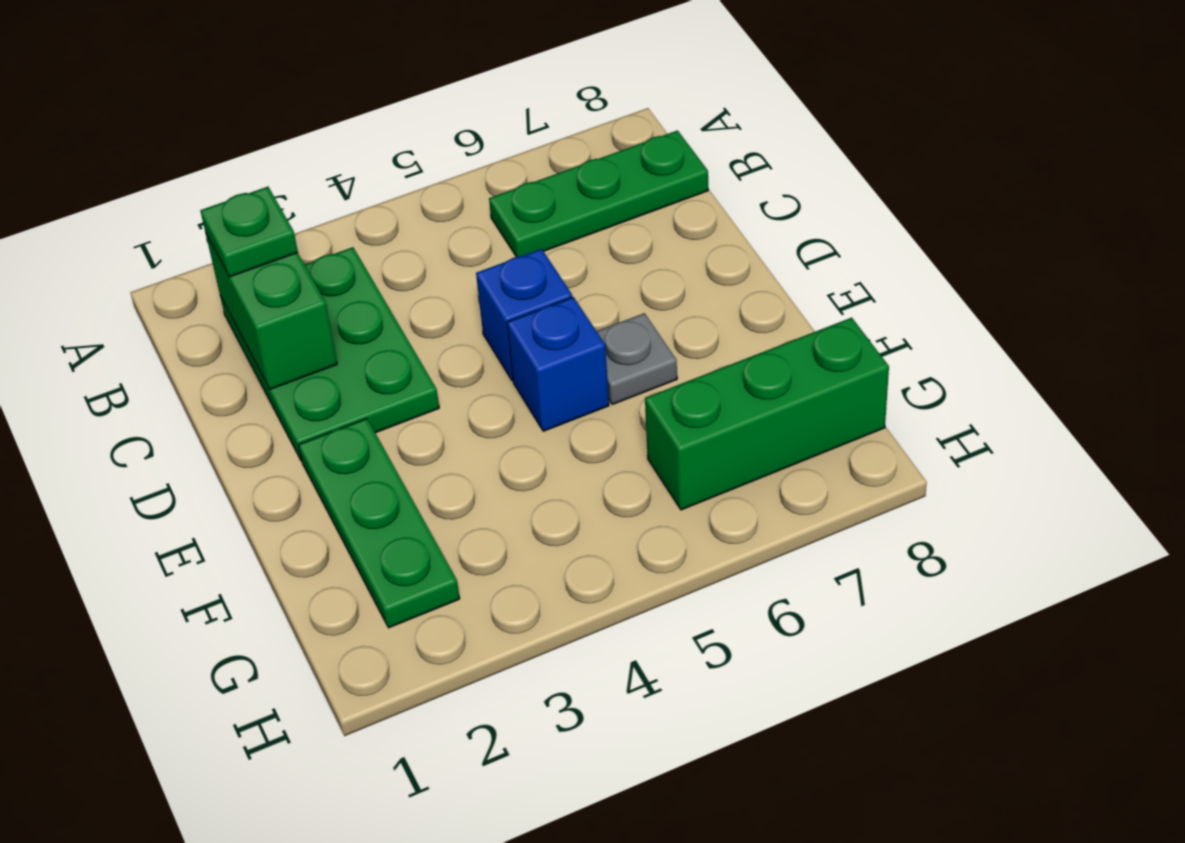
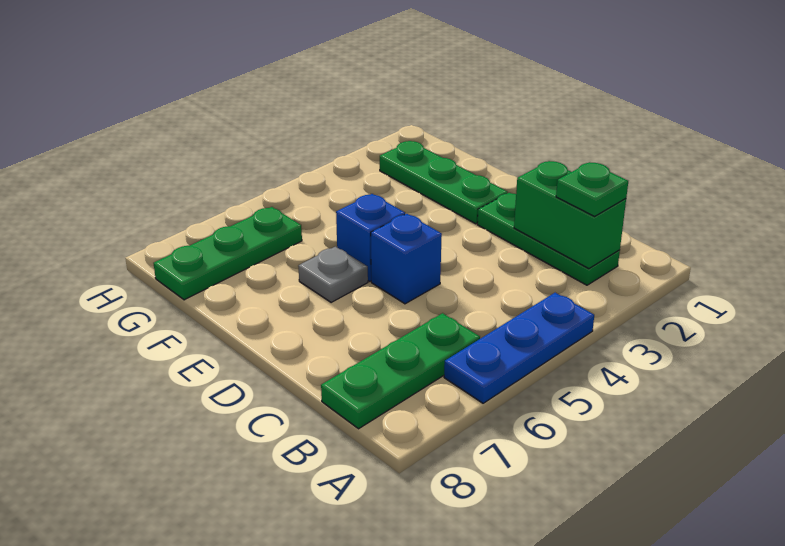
none -> blue 1x3 plate [444,293,594,403]
green 2x3 plate [220,247,439,461] -> green 1x3 plate [477,193,620,285]
green 1x3 brick [645,318,889,510] -> green 1x3 plate [154,207,302,300]

